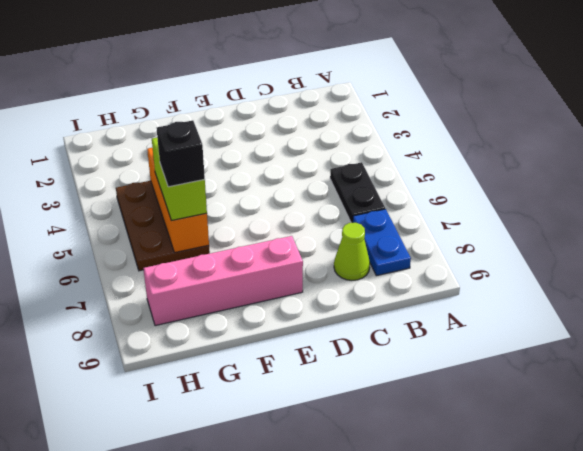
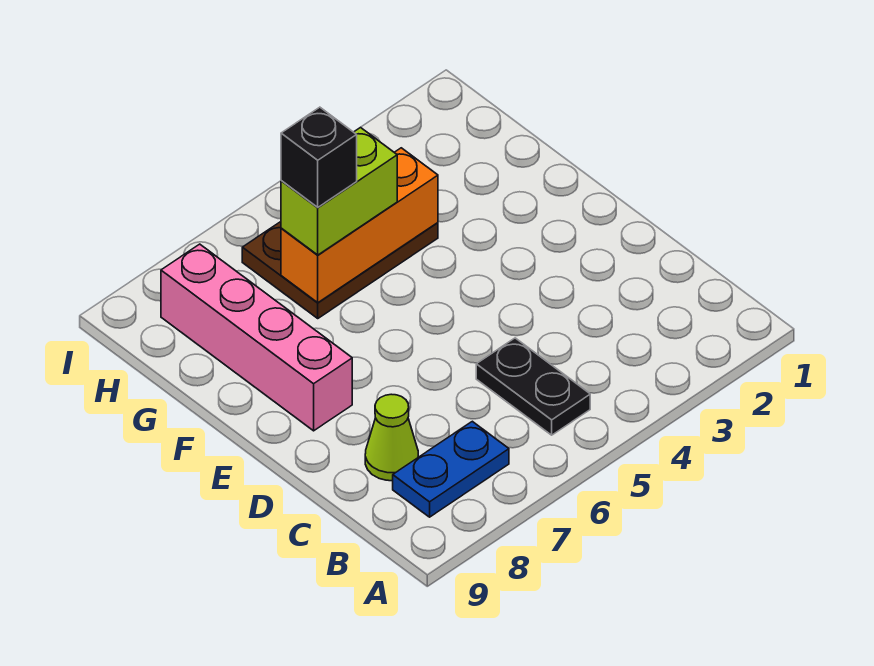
black 1x2 plate [330,162,385,223] -> black 1x2 plate turned to [476,338,590,435]

